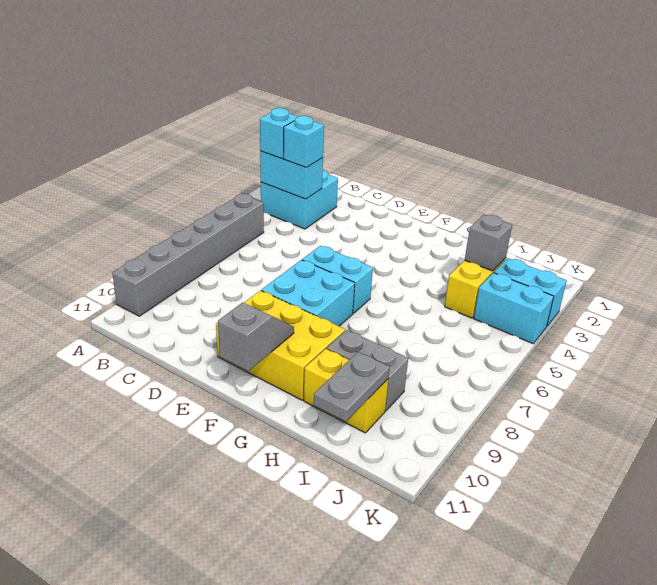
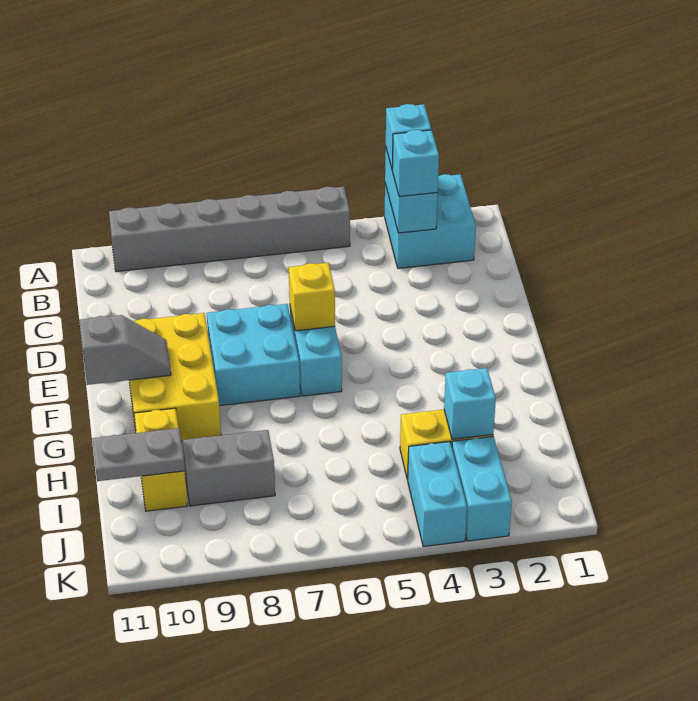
none -> yellow 1x1 brick [289,263,335,331]
grey 1x2 brick [327,330,408,411] -> grey 1x2 brick turned to [183,430,275,506]
grey 1x1 brick [465,215,512,271] -> cyan 1x1 brick [444,368,496,439]

